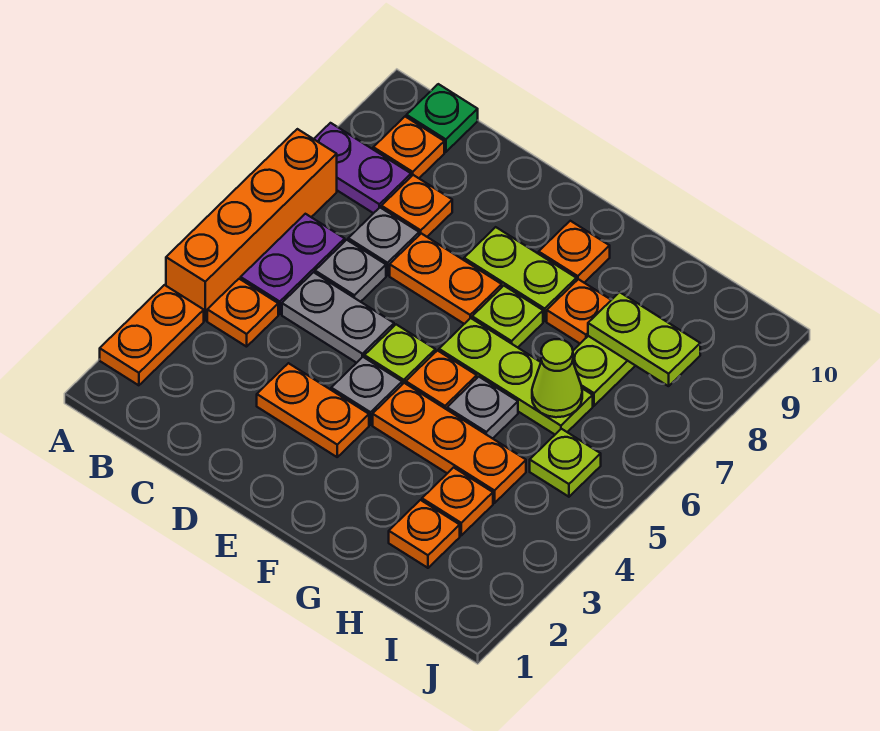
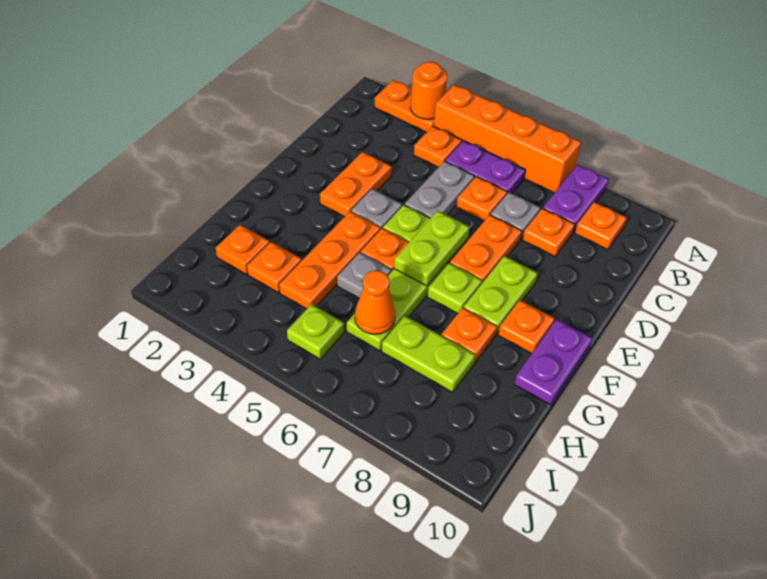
none -> orange 1x1 round brick [410,62,447,119]
green 1x1 plate [407,84,478,152] -> none
grey 1x1 plate [315,240,386,302] -> orange 1x1 plate [456,176,507,221]
none -> purple 1x2 plate [514,319,592,405]
lime 1x1 cone [532,339,582,417] -> orange 1x1 cone [355,270,395,334]
lime 1x2 plate [588,292,700,386] -> lime 1x2 plate moved to [394,211,470,286]

